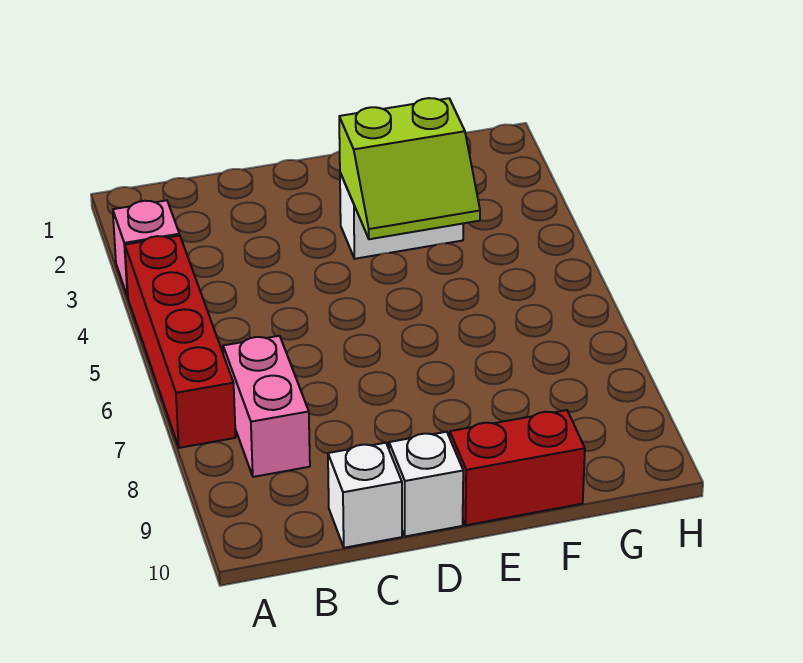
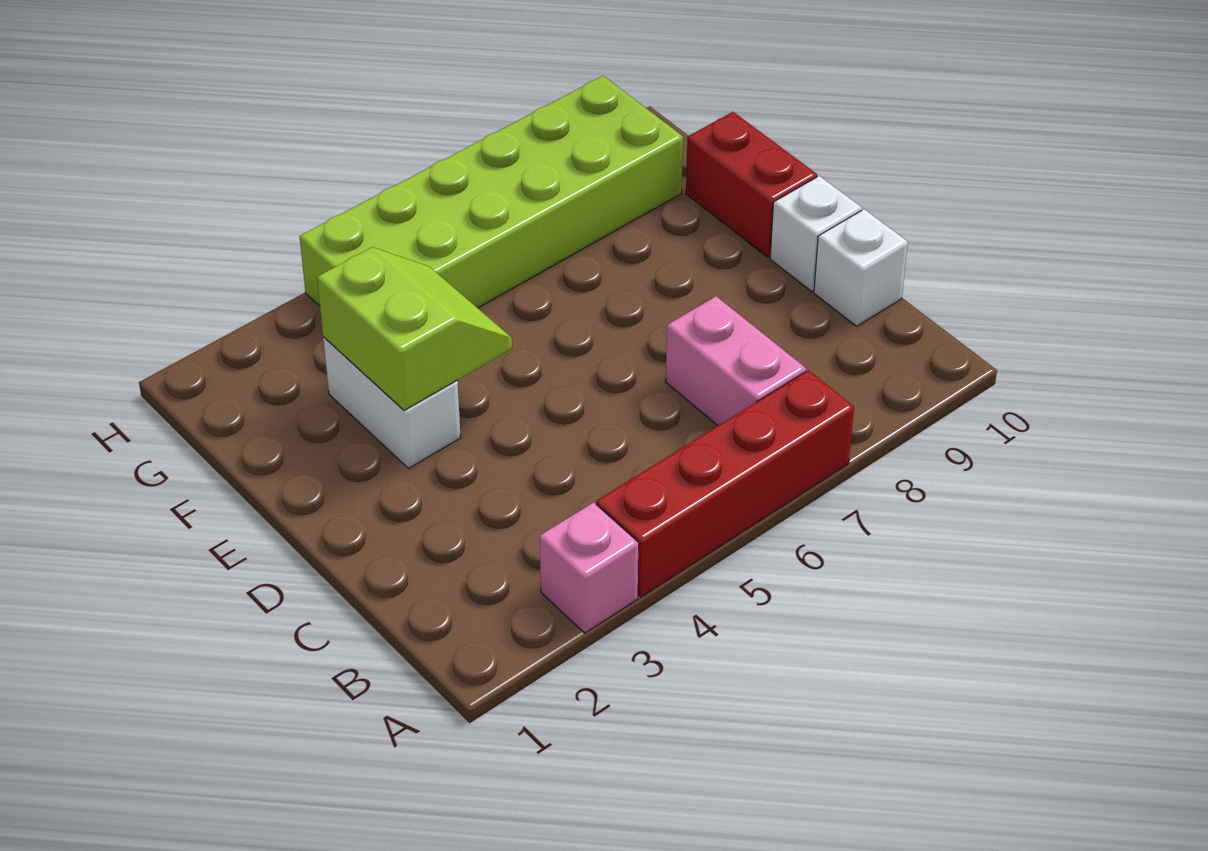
pink 1x2 brick [223,336,310,477] -> pink 1x2 brick turned to [666,296,806,426]
none -> lime 2x6 brick [299,76,683,308]

